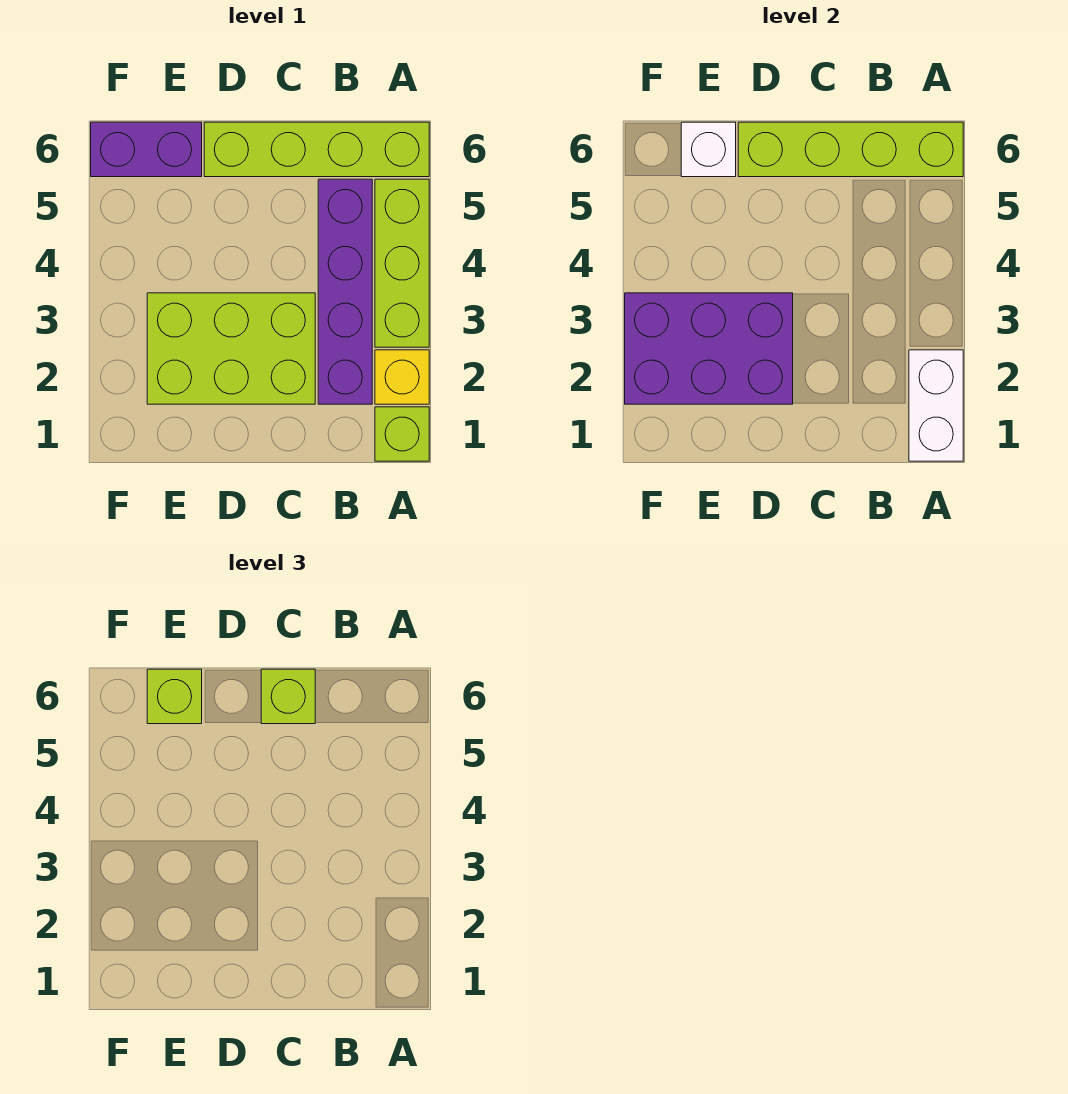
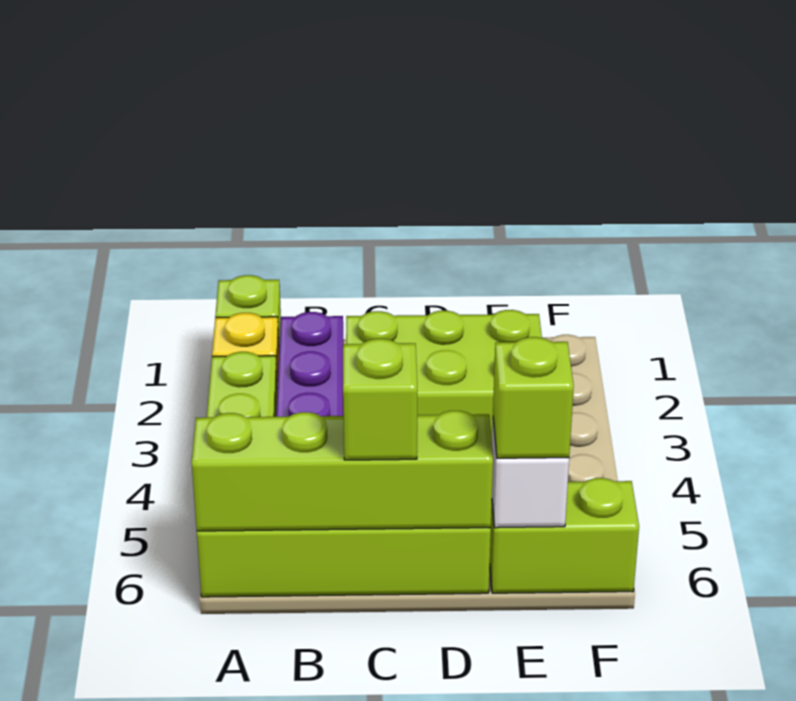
white 1x2 brick [909,350,963,461] -> none
purple 2x3 brick [625,293,793,404] -> none
purple 1x2 brick [91,122,202,177] -> lime 1x2 brick [490,478,639,593]

